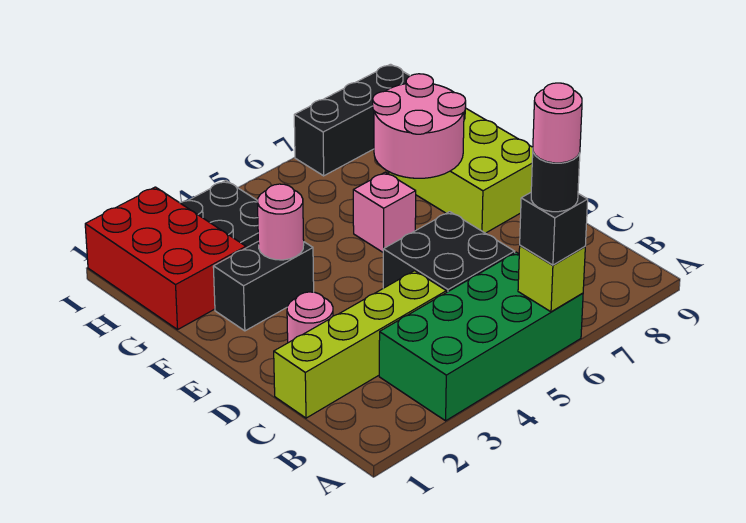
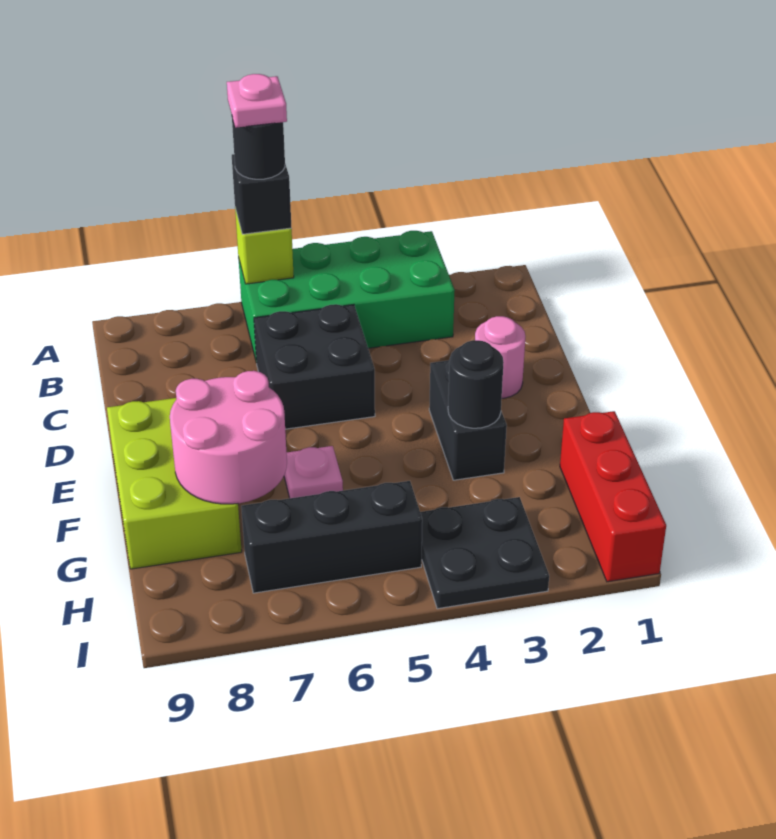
pink 1x1 round brick [533,83,582,163] -> pink 1x1 plate [227,74,287,128]
lime 1x4 brick [274,271,446,418] -> none
black 1x2 brick [213,242,314,331] -> black 1x2 brick turned to [429,360,507,480]
pink 1x1 round brick [257,184,304,260] -> black 1x1 round brick [448,340,504,428]
pink 1x1 brick [353,172,416,252] -> pink 1x1 plate [284,446,343,498]
red 2x3 brick [85,187,246,330] -> red 1x3 brick [560,411,666,582]
black 1x3 brick [294,64,410,176] -> black 1x3 brick moved to [241,481,422,593]

